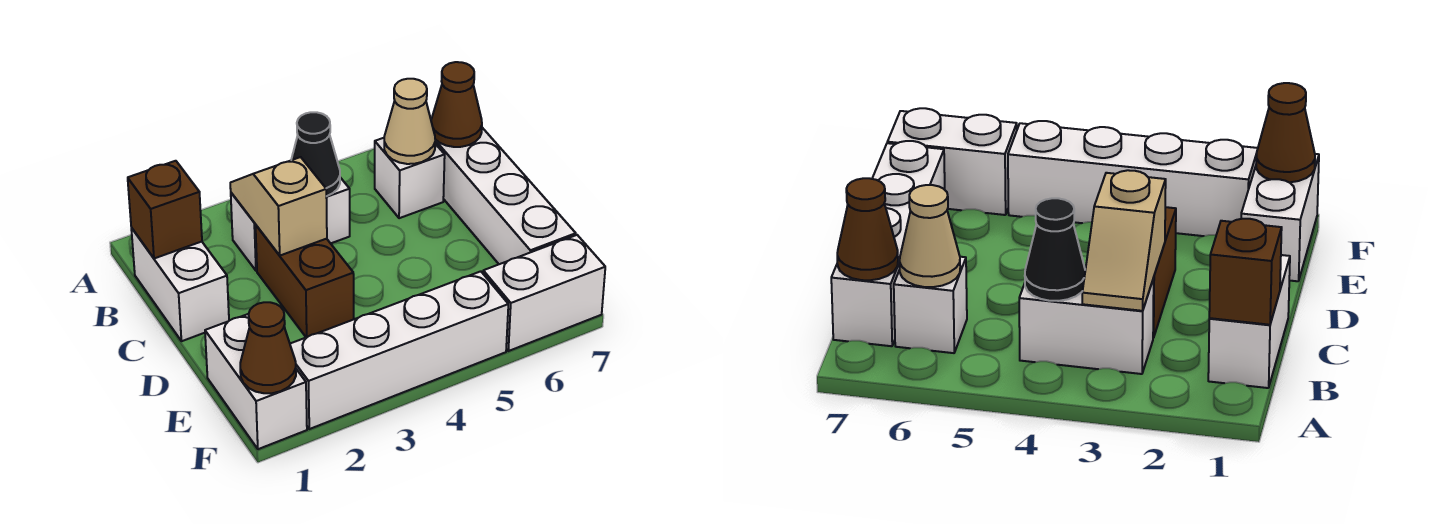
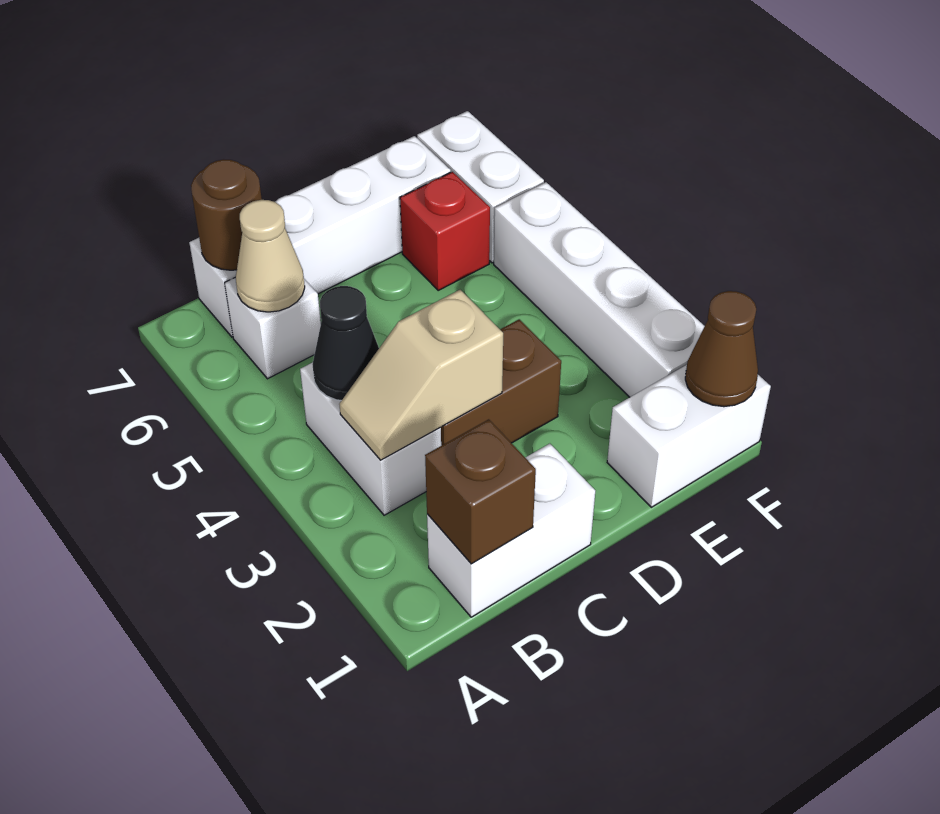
brown 1x1 cone [431,62,482,147] -> brown 1x1 round brick [191,159,262,270]
none -> red 1x1 brick [400,172,490,290]

